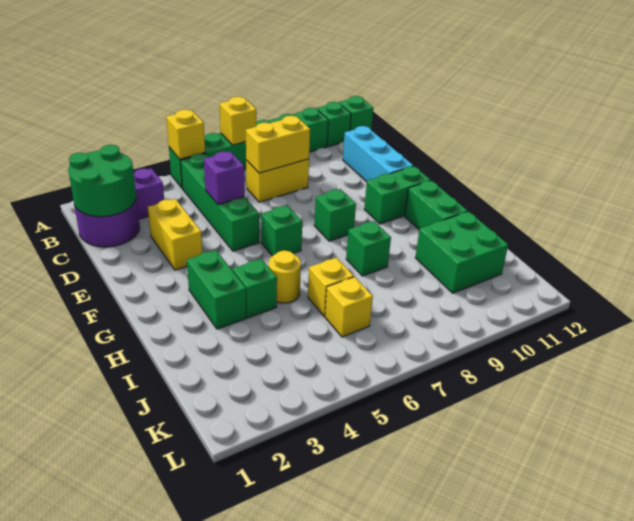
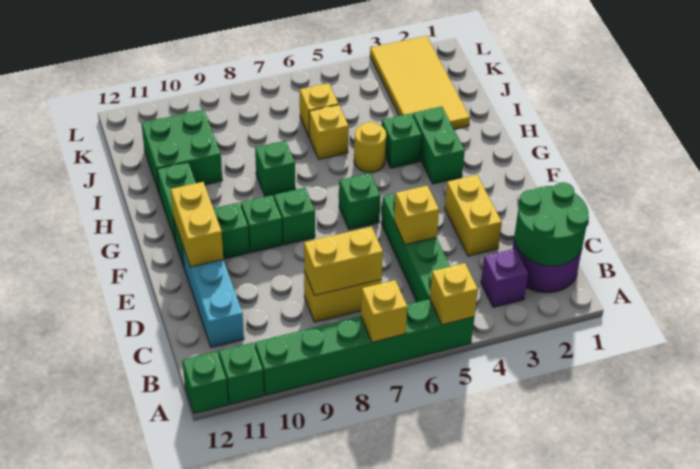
purple 1x1 brick [204,152,245,205] -> yellow 1x1 brick [394,186,439,245]
none -> yellow 1x2 brick [171,182,223,267]
none -> green 1x1 brick [241,195,282,253]
none -> yellow 2x4 tile [370,36,470,129]

